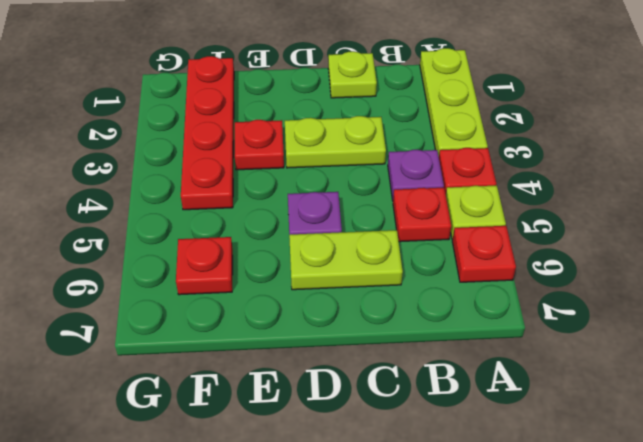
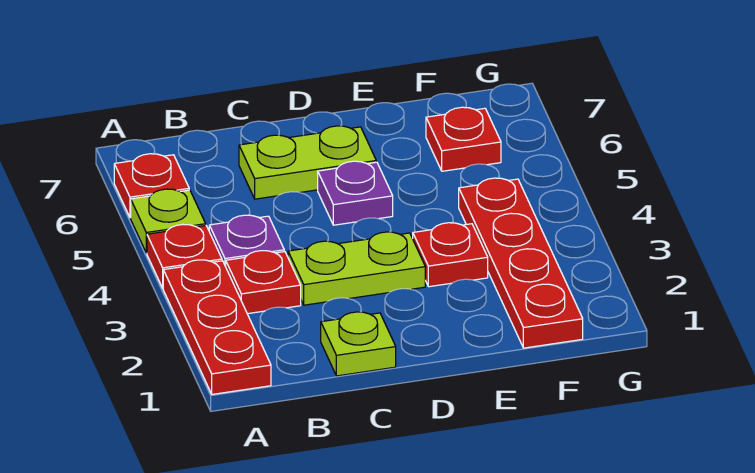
lime 1x3 plate [420,48,488,156] -> red 1x3 plate [163,260,271,394]
red 1x1 plate [393,188,451,242] -> red 1x1 plate moved to [226,251,301,314]

